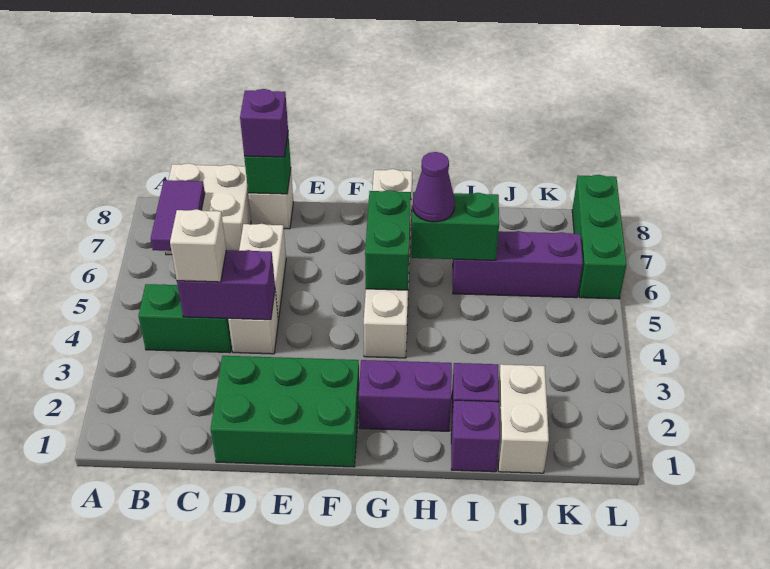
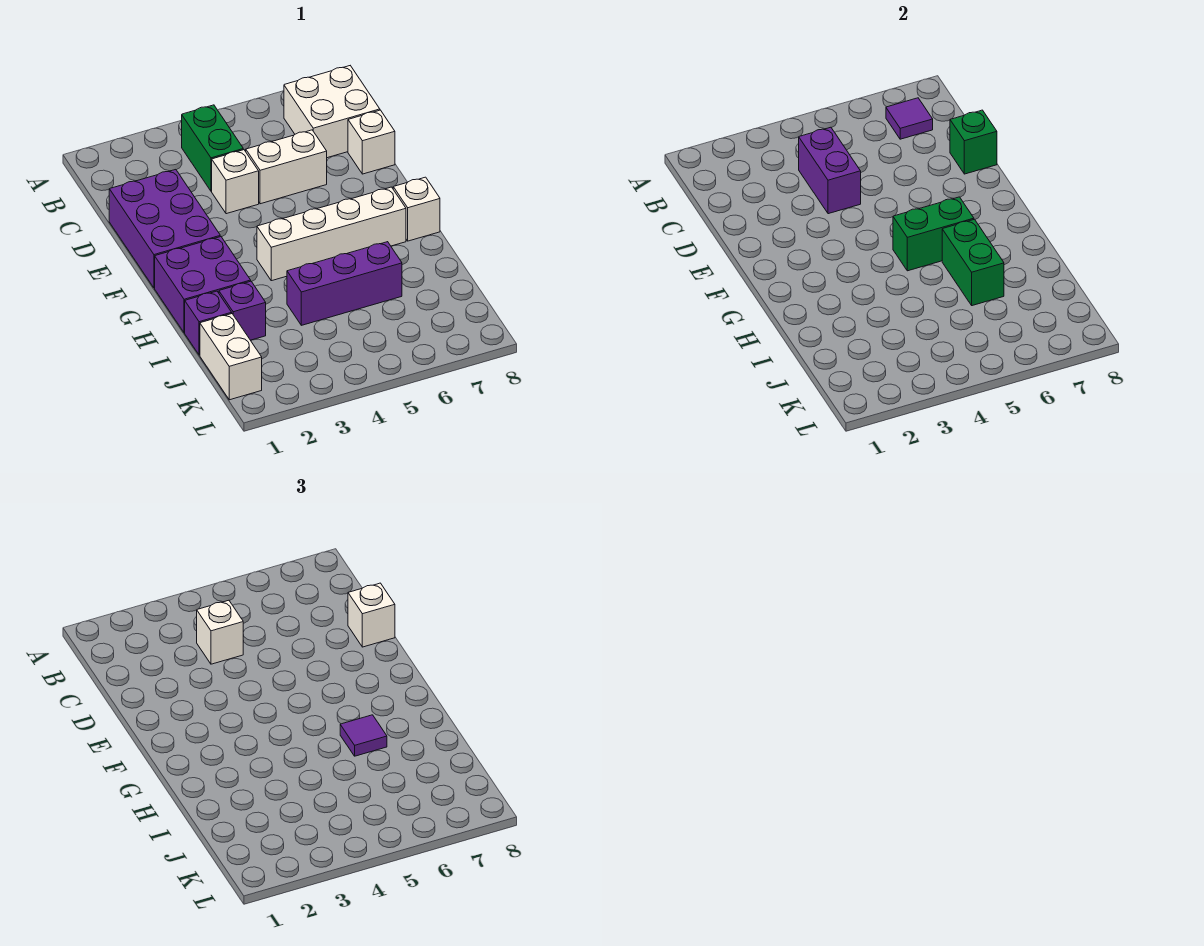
purple 1x2 tile [151,180,205,251] -> purple 1x1 tile [886,98,933,139]
green 2x3 brick [211,356,359,467] -> purple 2x3 brick [109,170,220,288]
purple 1x1 brick [240,89,288,157] -> white 1x1 brick [348,583,395,647]
purple 1x2 brick [359,360,452,431] -> purple 2x2 brick [155,237,251,333]
purple 1x1 cone [413,152,455,222] -> purple 1x1 tile [340,715,387,756]
purple 1x3 brick [453,231,583,298] -> purple 1x3 brick turned to [287,242,402,325]
white 1x2 brick [498,364,549,473] -> white 1x2 brick turned to [200,314,262,400]
green 1x3 brick [572,175,627,299] -> none

